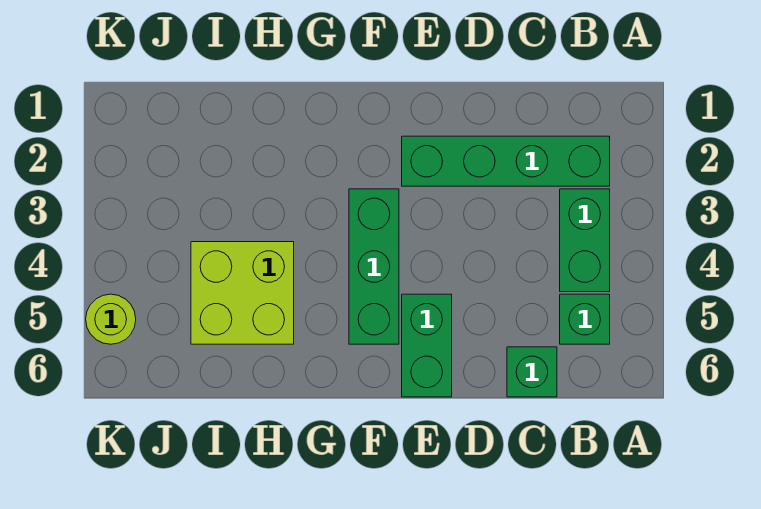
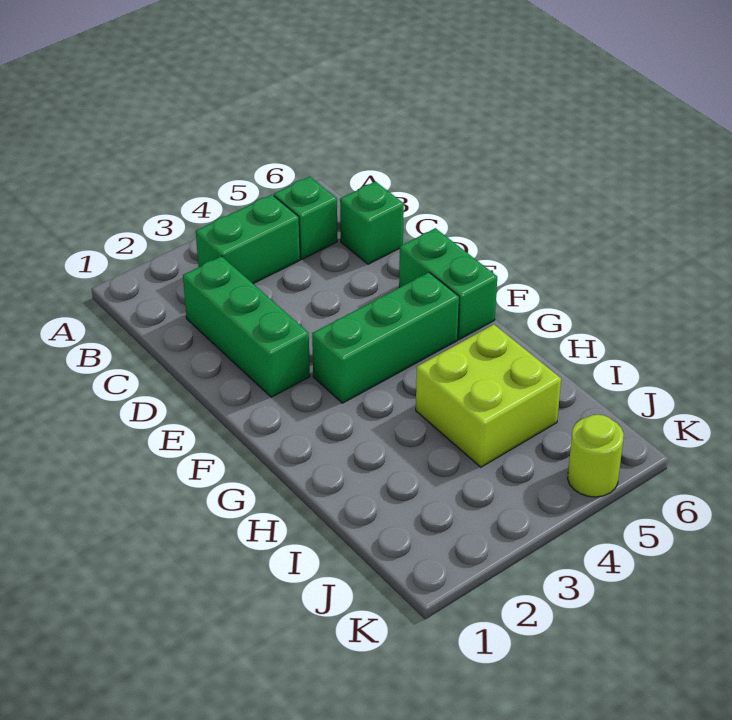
green 1x4 brick [402,136,610,186] -> green 1x3 brick [183,256,310,397]
green 1x2 brick [402,294,452,397] -> green 1x2 brick turned to [399,228,497,339]

